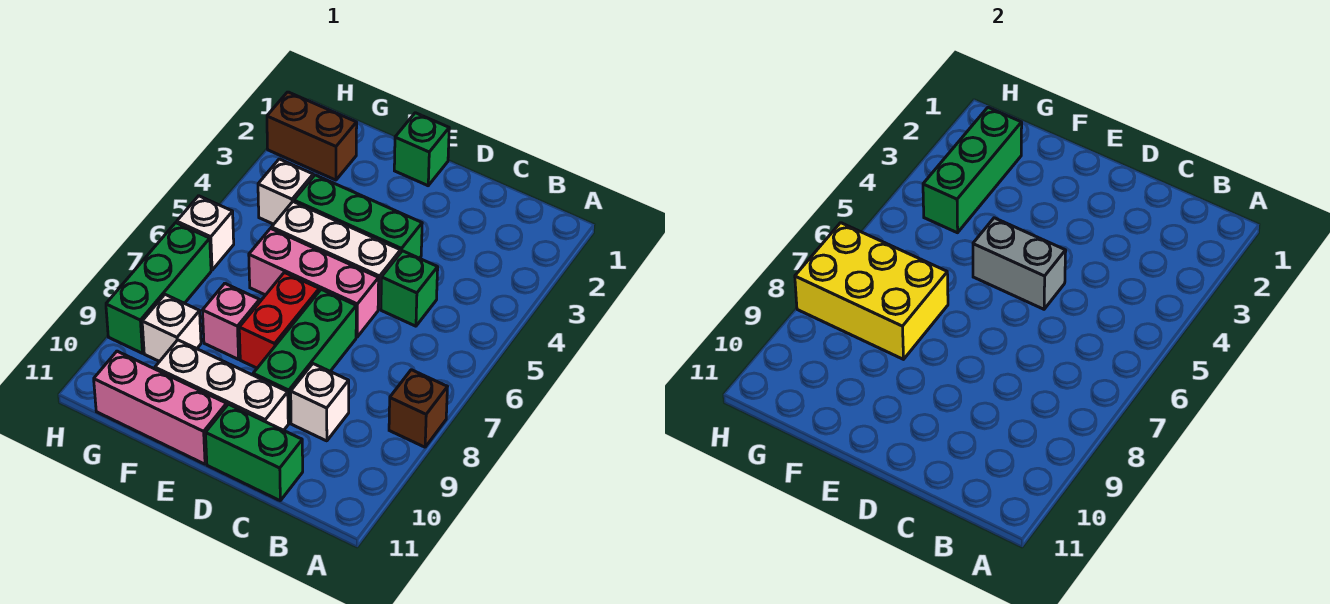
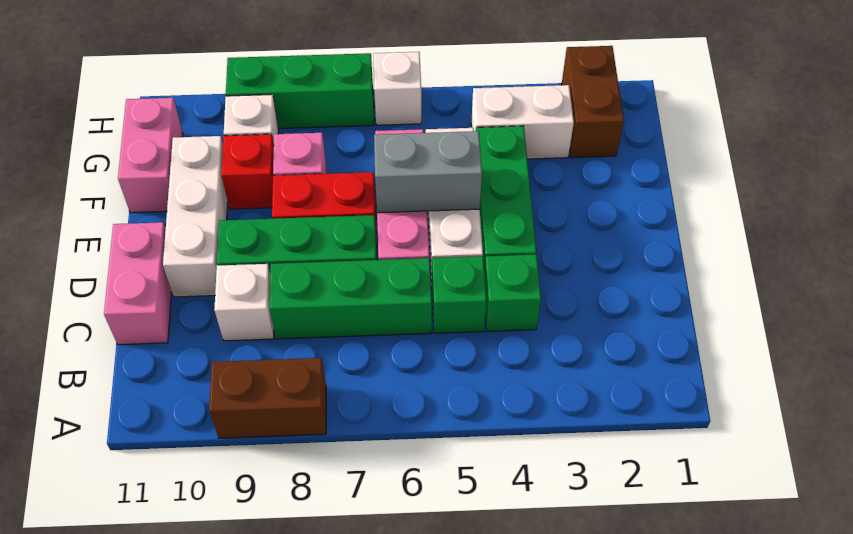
brown 1x1 brick [389,370,447,447] -> brown 1x2 brick [209,358,326,438]
green 1x2 brick [206,404,303,500] -> pink 1x2 brick [104,222,172,345]
grey 1x2 brick [973,218,1066,309] -> grey 1x2 brick turned to [374,131,482,213]
green 1x1 brick [394,113,449,186] -> green 1x1 brick moved to [484,254,541,331]
pink 1x3 brick [94,351,227,464] -> pink 1x2 brick [118,98,183,213]
yellow 2x3 brick [795,223,948,359] -> none
none -> red 1x1 brick [221,134,274,209]
green 1x3 brick [923,107,1022,233] -> green 1x3 brick moved to [270,258,432,339]
white 1x1 brick [258,159,313,224] -> white 1x2 brick [471,85,574,159]

